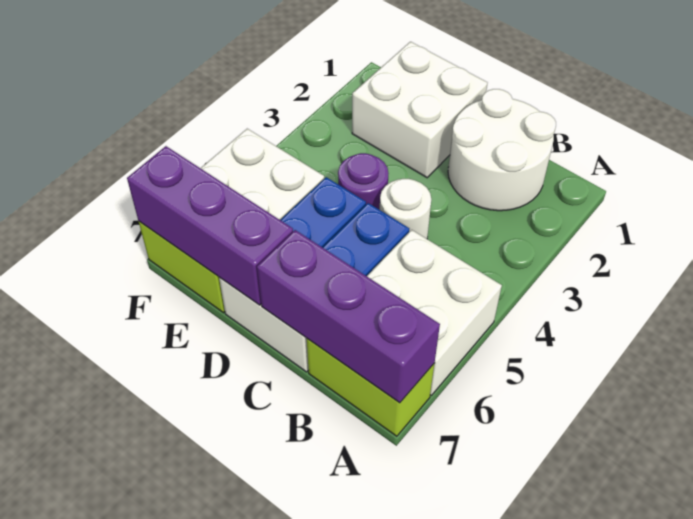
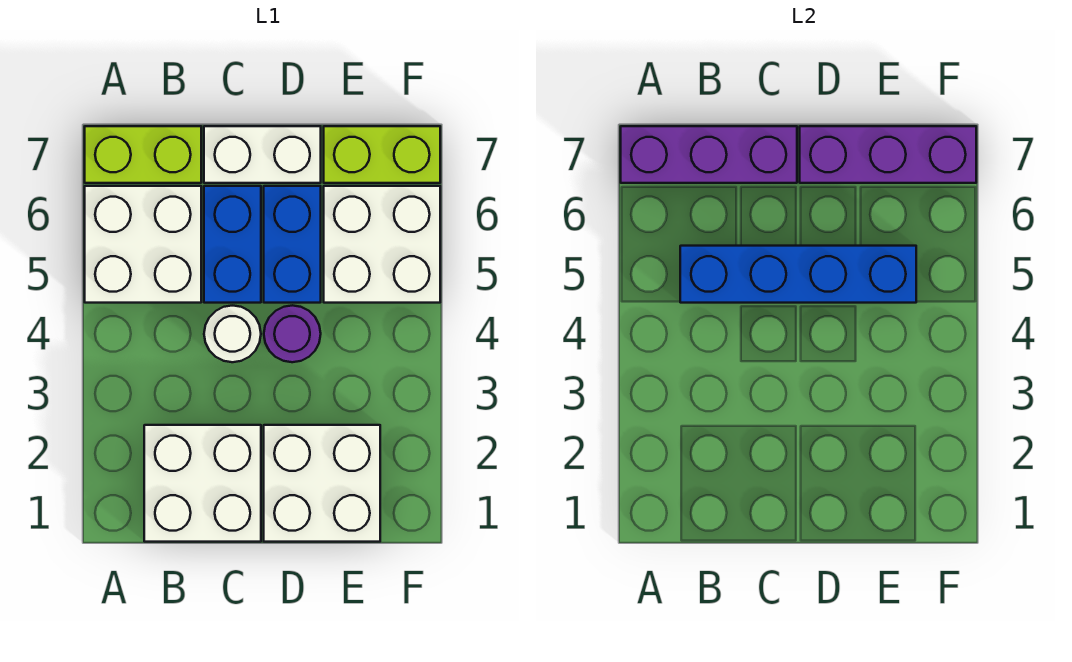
white 2x2 round brick [448,89,556,211] -> white 2x2 brick [144,425,261,542]
none -> blue 1x4 brick [680,246,916,303]

